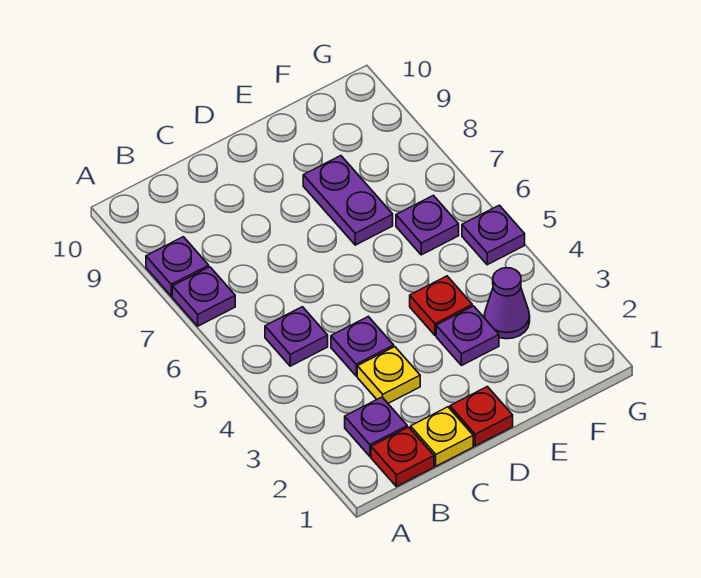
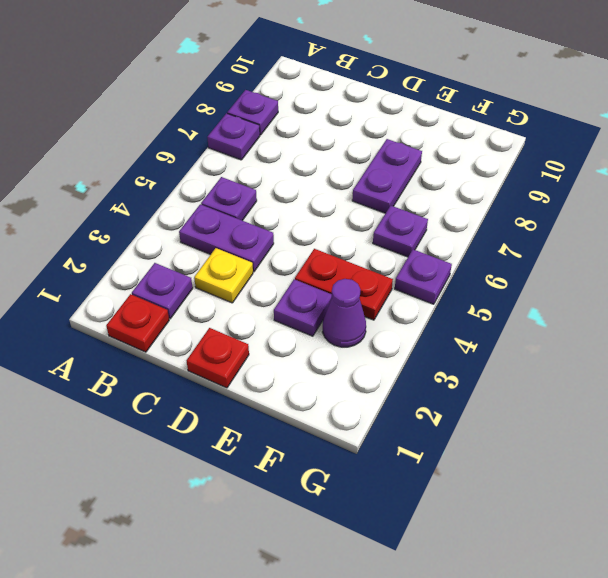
yellow 1x1 plate [411,407,473,466] -> none
purple 1x1 plate [331,317,394,376] -> purple 1x2 plate [179,204,274,272]
red 1x1 plate [410,276,472,335] -> red 1x2 plate [295,249,393,320]

